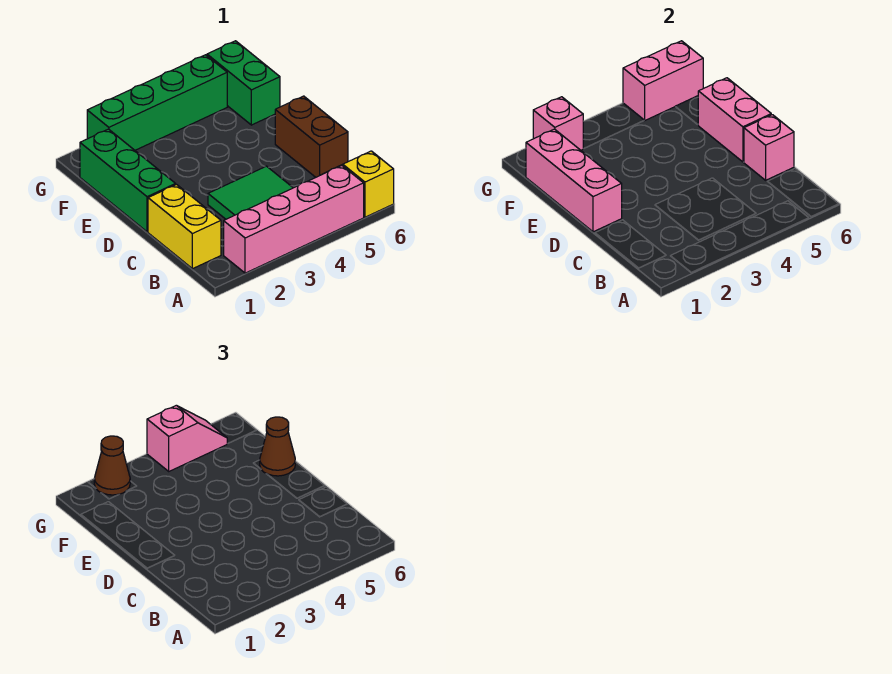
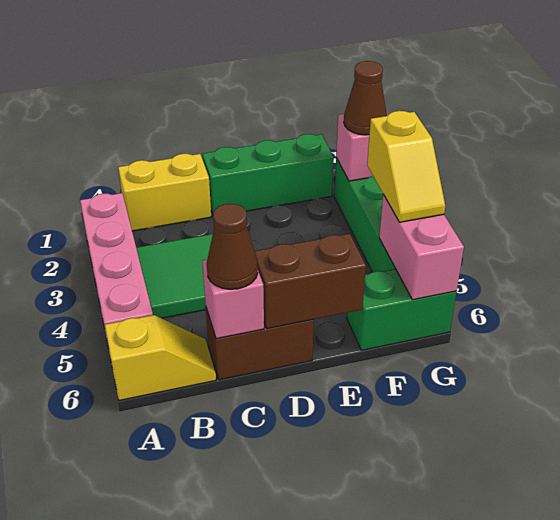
pink 1x3 brick [526,129,622,232] -> none
pink 1x2 brick [698,78,771,162] -> brown 1x2 brick [254,234,366,328]
brown 1x1 cone [260,417,295,476] -> brown 1x1 cone moved to [207,204,258,289]
pink 1x2 slope [147,405,227,471] -> yellow 1x2 slope [367,111,445,222]

